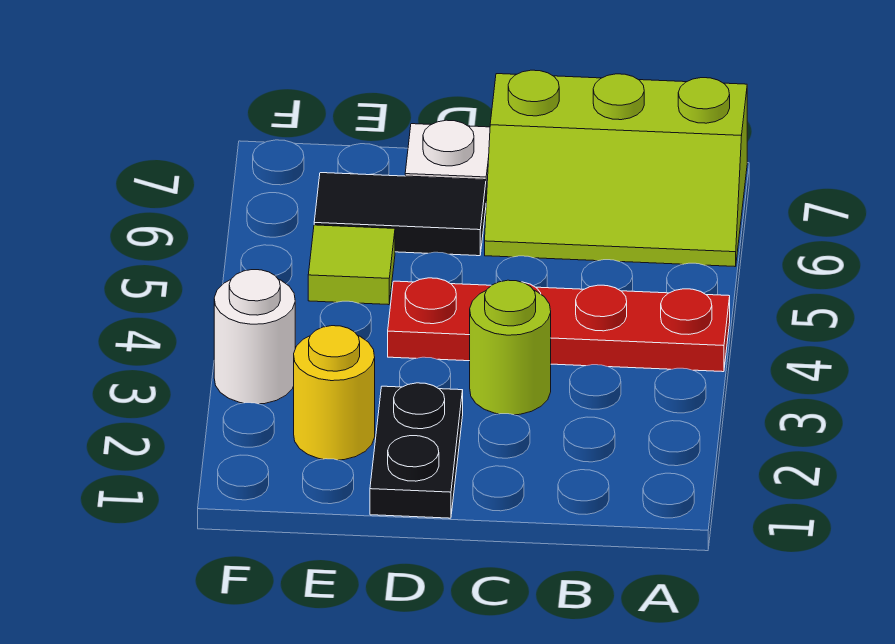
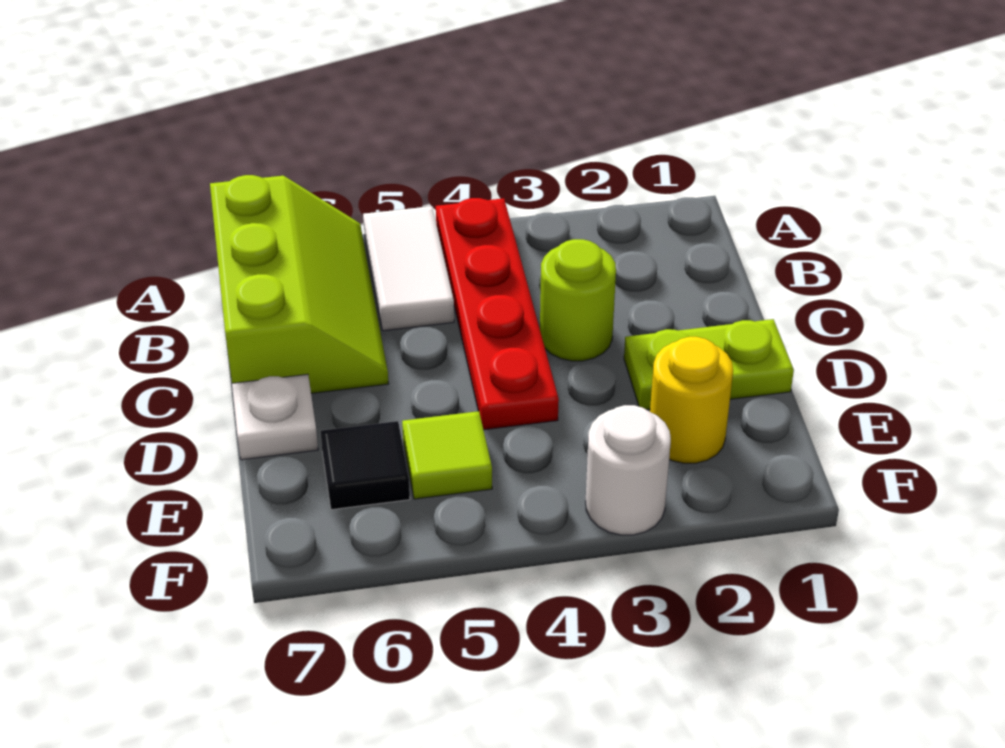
none -> white 1x2 tile [363,206,454,331]
black 1x2 plate [370,383,463,518] -> lime 1x2 plate [624,319,794,410]
black 1x2 tile [314,173,486,256] -> black 1x1 tile [321,421,410,510]

